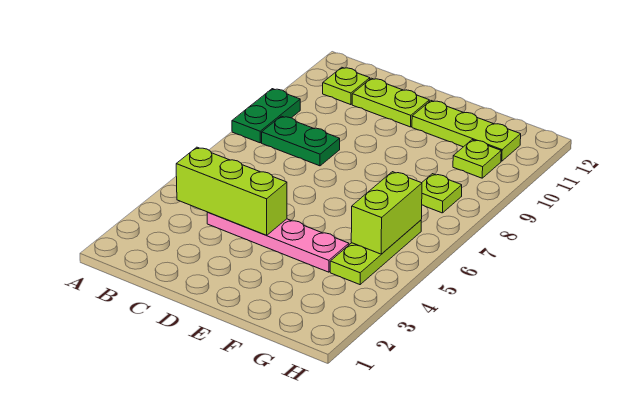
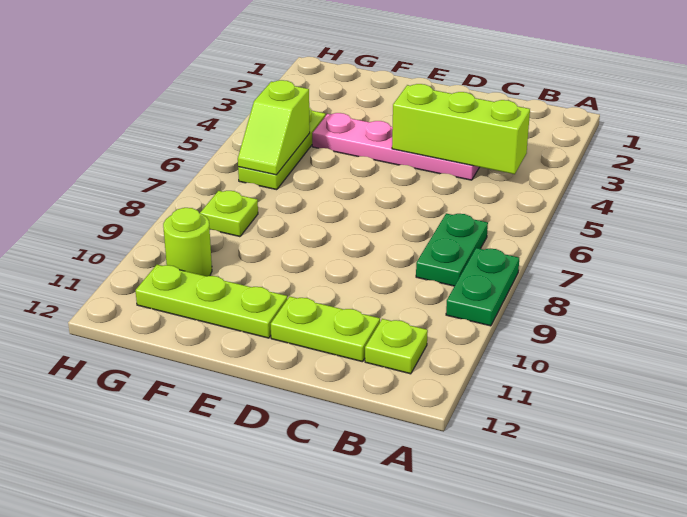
green 1x2 plate [262,116,340,166] -> green 1x2 plate turned to [416,213,488,286]
lime 1x2 brick [351,172,422,254] -> lime 1x2 slope [238,80,310,175]
lime 1x1 plate [453,140,501,178] -> lime 1x1 round brick [163,208,212,276]

